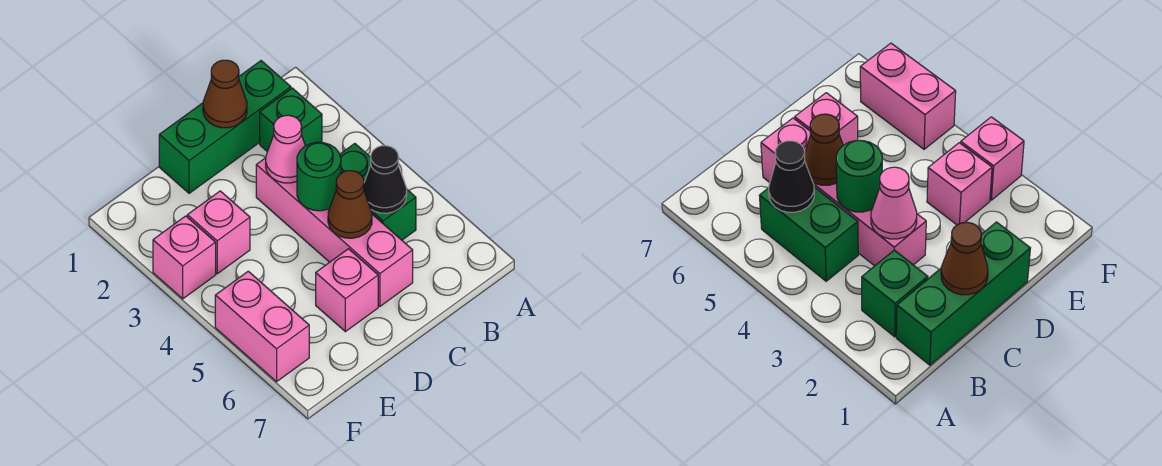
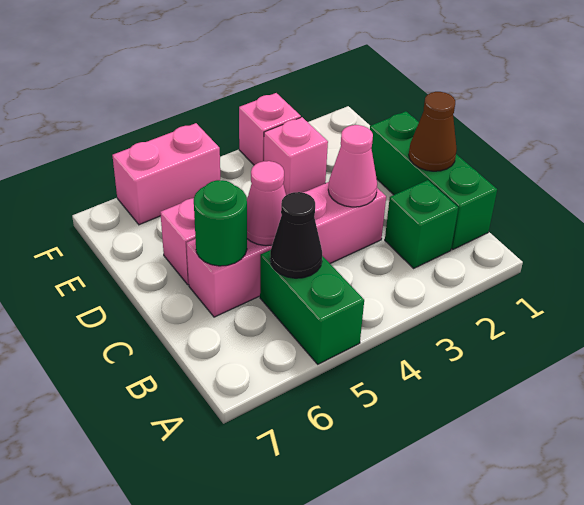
green 1x2 brick [340,144,416,240] -> green 1x2 brick turned to [260,250,364,364]
green 1x1 round brick [297,142,341,211] -> green 1x1 round brick moved to [194,180,247,266]
brown 1x1 cone [328,171,372,238] -> pink 1x1 cone [247,161,286,246]

